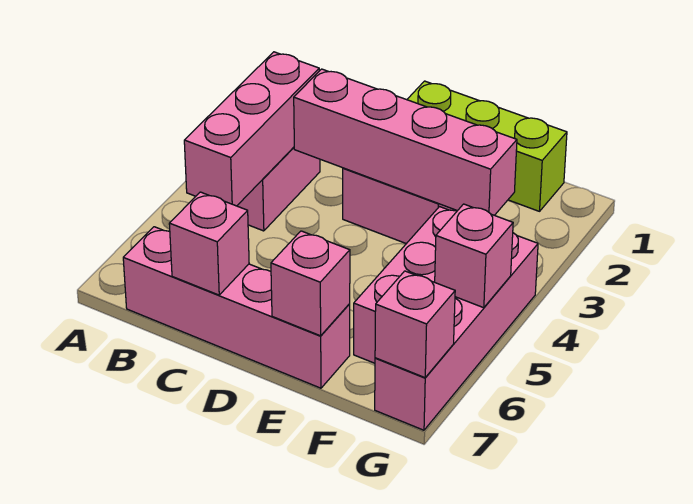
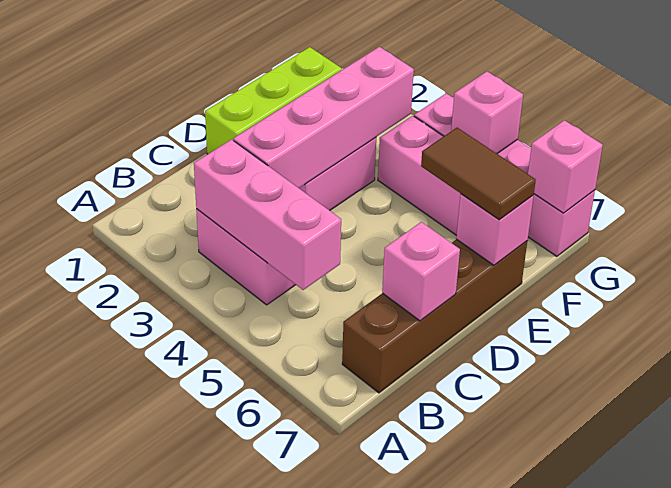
pink 1x4 brick [123,227,350,388] -> brown 1x4 brick [342,239,527,393]
none -> brown 1x2 tile [421,128,536,220]

